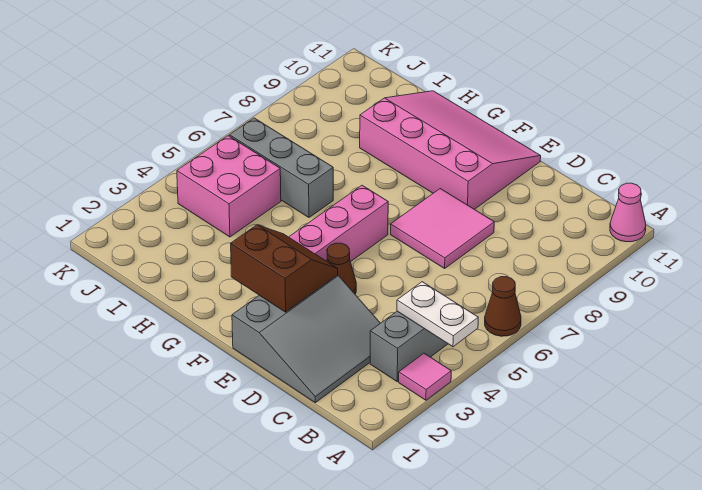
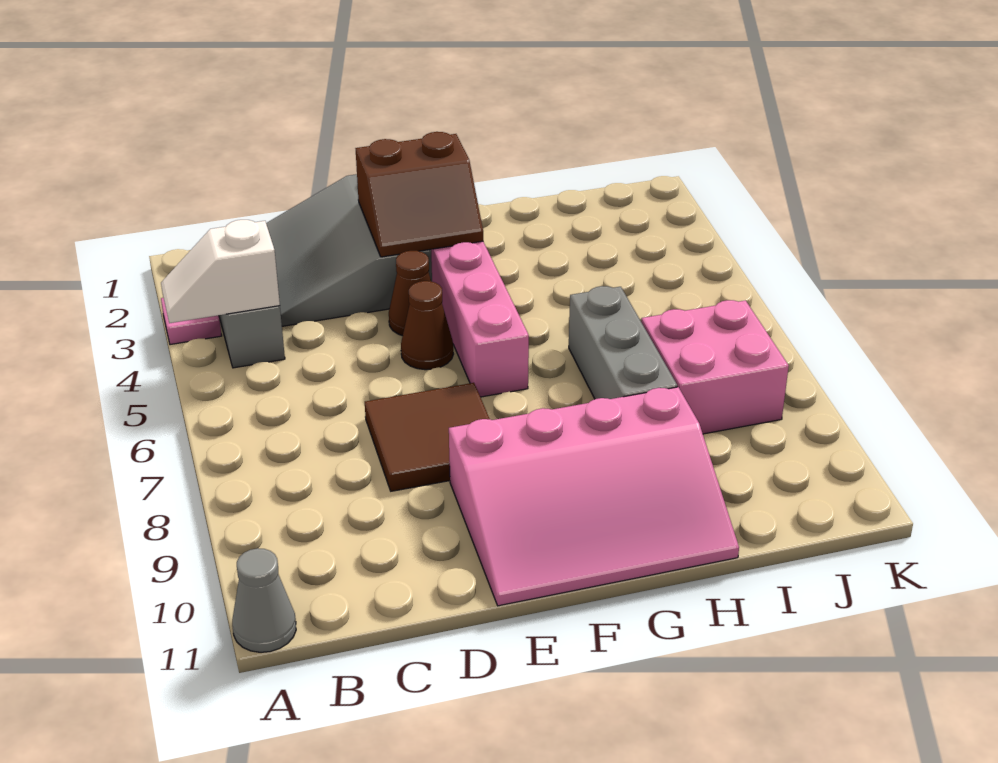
white 1x2 plate [397,282,478,347] -> white 1x2 slope [161,220,280,323]
brown 1x1 cone [485,277,521,336] -> brown 1x1 cone moved to [401,281,453,370]
pink 1x1 cone [610,183,646,242] -> grey 1x1 cone [232,548,296,652]
pink 2x2 tile [391,189,494,268] -> brown 2x2 tile [365,383,490,491]
grey 1x3 brick [229,118,333,217] -> grey 1x3 brick turned to [569,286,677,399]
pink 2x2 brick [177,136,281,237] -> pink 2x2 brick moved to [641,300,789,434]

